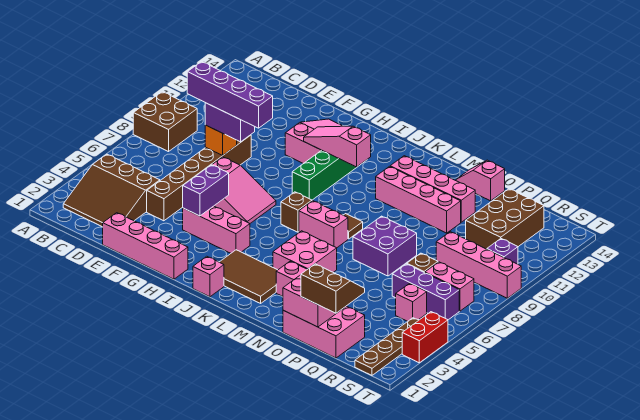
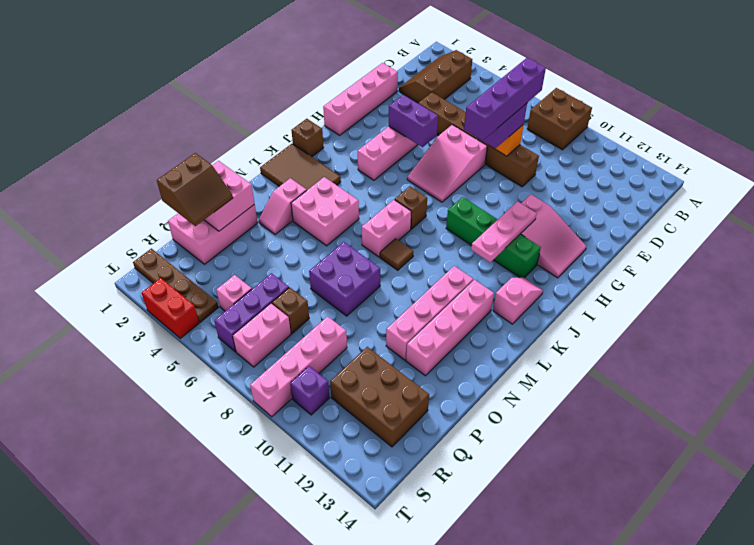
brown 3x3 slope [63,154,160,227] -> brown 2x3 slope [399,50,472,103]
pink 1x3 slope [304,126,371,167] -> pink 1x3 plate [471,201,537,262]
pink 1x1 brick [193,256,224,297] -> brown 1x1 brick [291,119,324,157]
brown 2x3 tile [220,250,277,303] -> brown 2x3 tile turned to [260,144,341,190]
pink 1x2 slope [456,160,505,201] -> pink 1x2 slope moved to [493,278,543,324]

